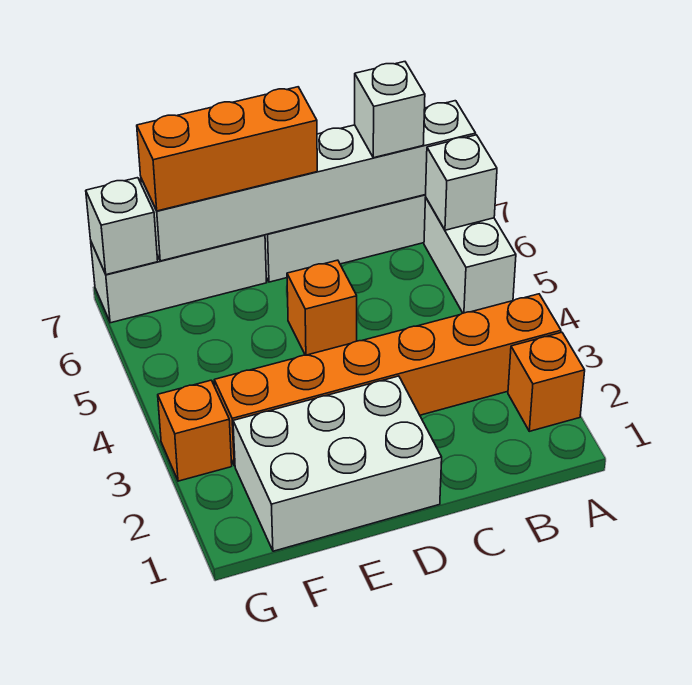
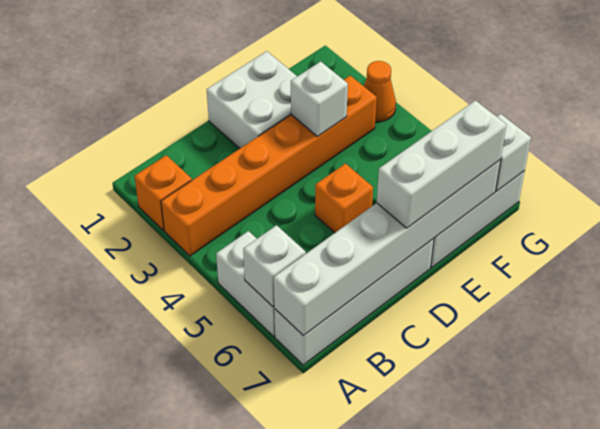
white 1x1 brick [355,62,425,158] -> white 1x1 brick moved to [291,61,348,137]
white 2x3 brick [233,376,442,551] -> white 2x2 brick [207,51,297,148]
orange 1x3 brick [137,87,317,211] -> white 1x3 brick [377,101,507,228]
orange 1x1 brick [158,380,232,481] -> orange 1x1 cone [364,61,396,122]

